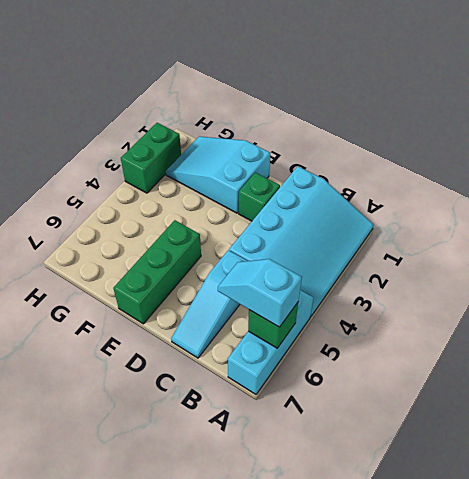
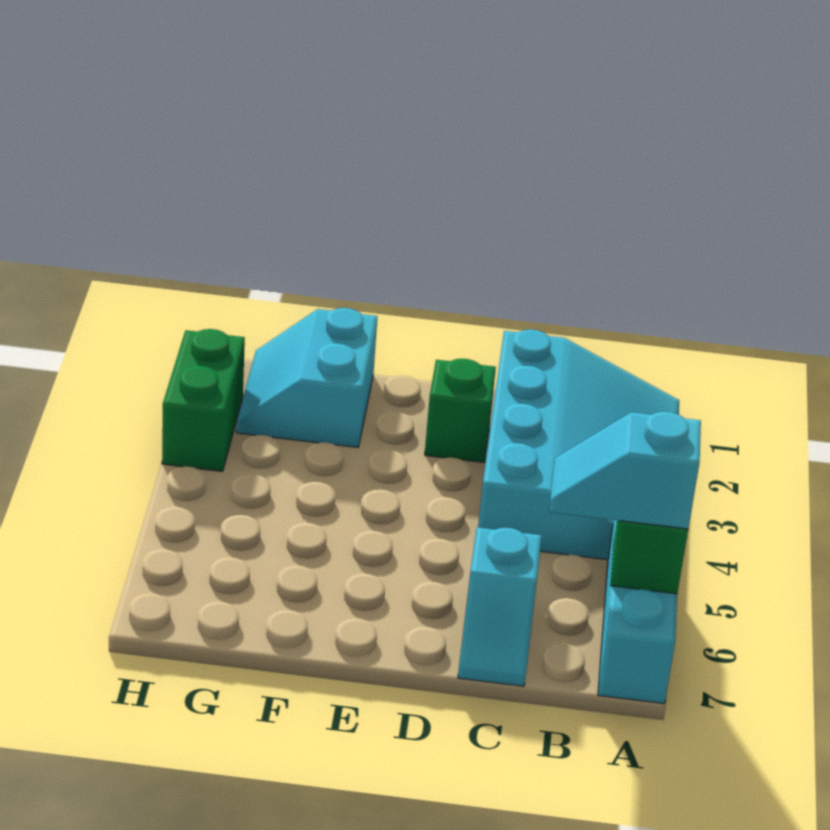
cyan 1x3 slope [171,250,247,358] -> cyan 1x2 slope [458,527,542,686]
cyan 2x3 slope [166,136,270,213] -> cyan 2x2 slope [236,308,378,447]
green 1x3 brick [113,220,201,324] -> none

